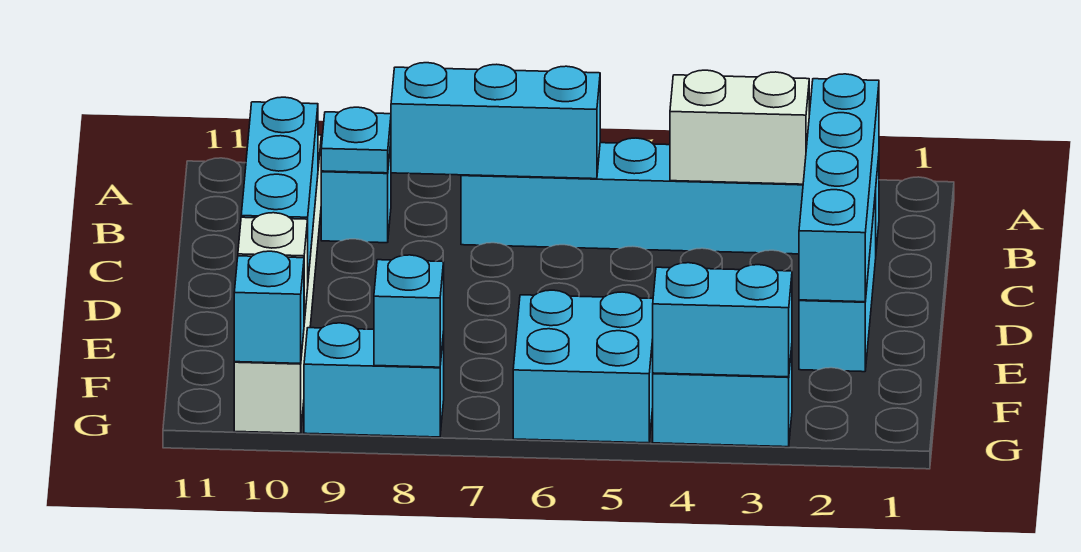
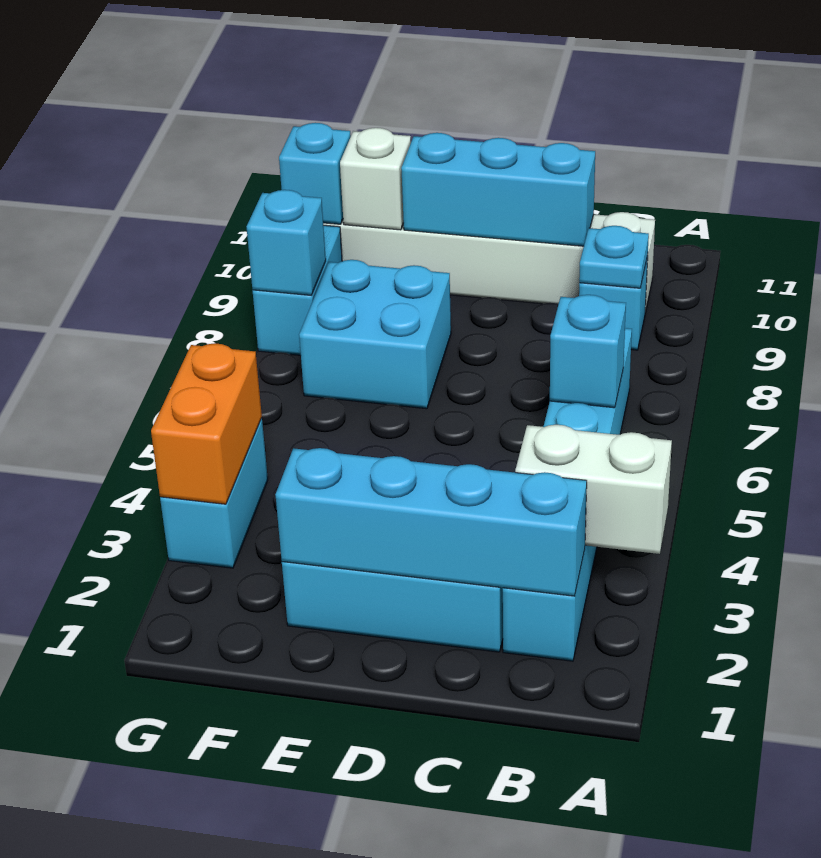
white 1x2 brick [670,70,809,184] -> white 1x2 brick turned to [515,425,672,554]
cyan 1x3 brick [391,63,600,179] -> cyan 1x1 brick [550,295,626,408]
cyan 2x2 brick [513,290,653,443] -> cyan 2x2 brick moved to [299,260,451,409]
cyan 1x2 brick [653,263,792,377] -> orange 1x2 brick [151,343,262,504]

